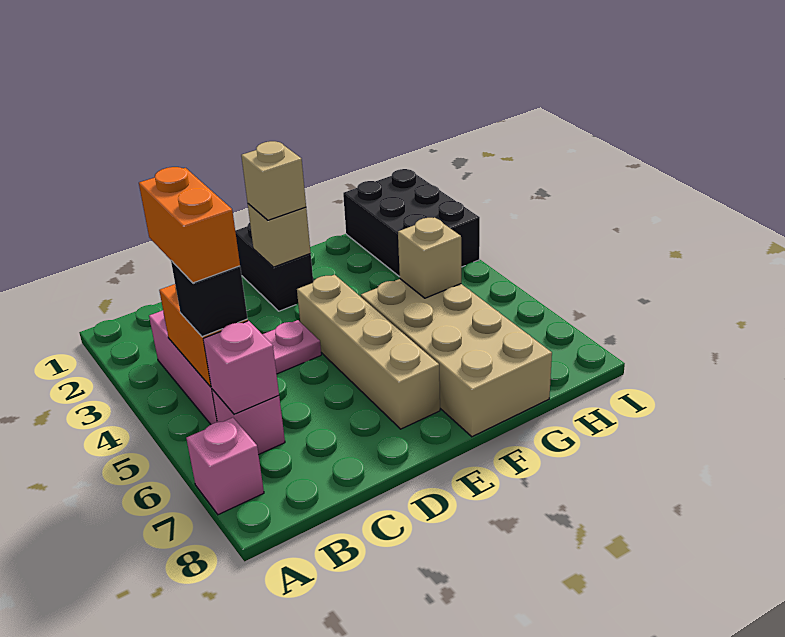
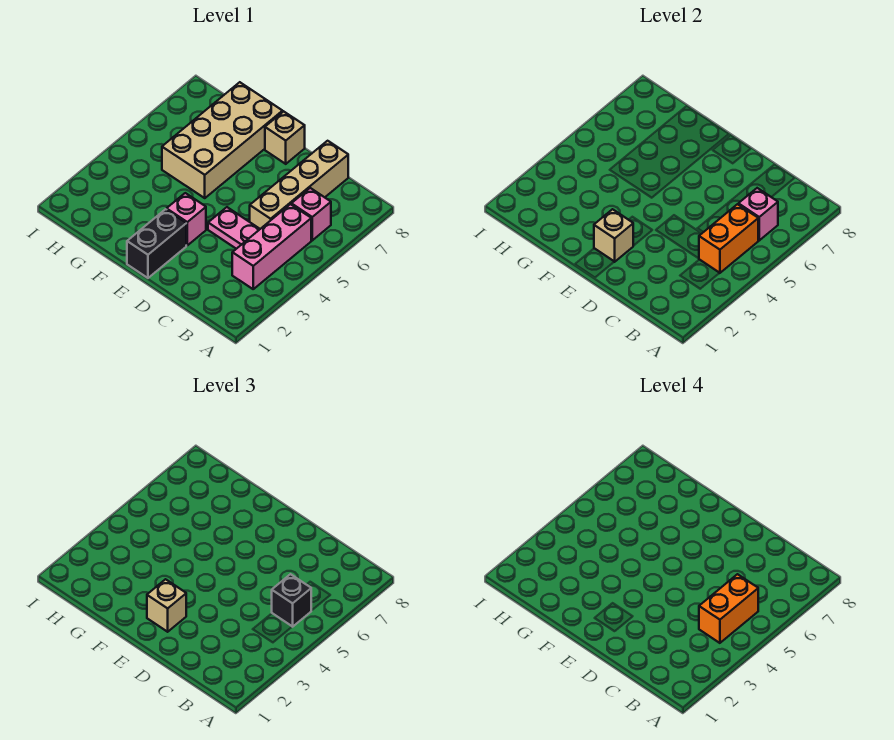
pink 1x1 brick [186,418,264,515] -> pink 1x1 brick moved to [167,193,206,245]
tan 1x4 brick [297,275,440,429] -> tan 1x4 brick moved to [250,141,348,229]
tan 1x1 brick [398,218,461,298] -> tan 1x1 brick moved to [265,111,305,164]
black 2x3 brick [343,169,480,277] -> none

